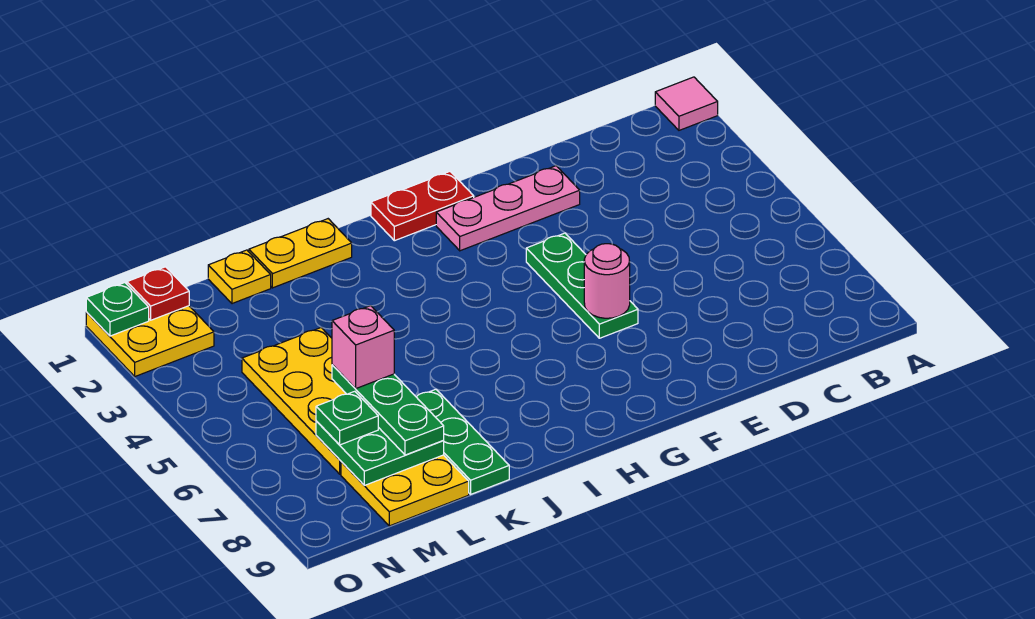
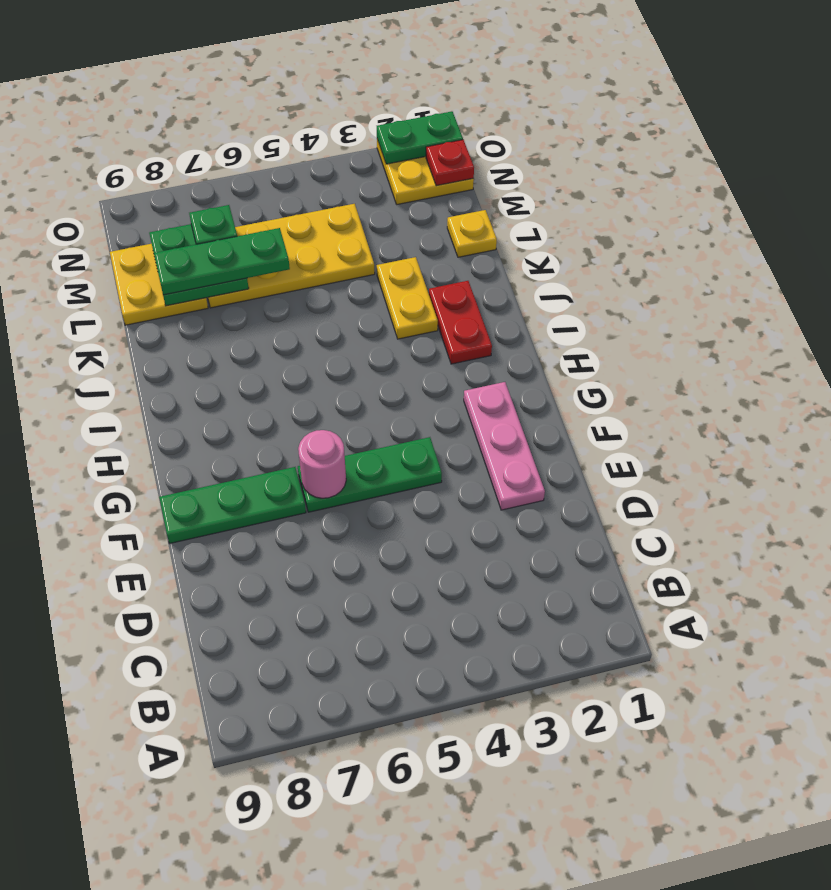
pink 1x1 tile [655,77,718,130] -> none
red 1x2 plate [371,172,474,241] -> red 1x2 plate moved to [429,281,492,364]
yellow 1x2 plate [249,219,352,288] -> yellow 1x2 plate moved to [377,257,438,339]
green 1x3 plate [416,389,509,494] -> green 1x3 plate moved to [159,467,306,543]
pink 1x1 brick [332,306,394,389] -> none
green 1x1 plate [86,283,149,336] -> green 1x2 plate [377,111,463,164]

